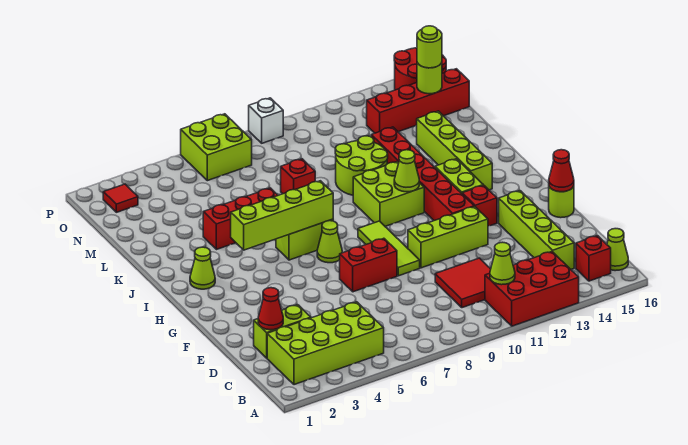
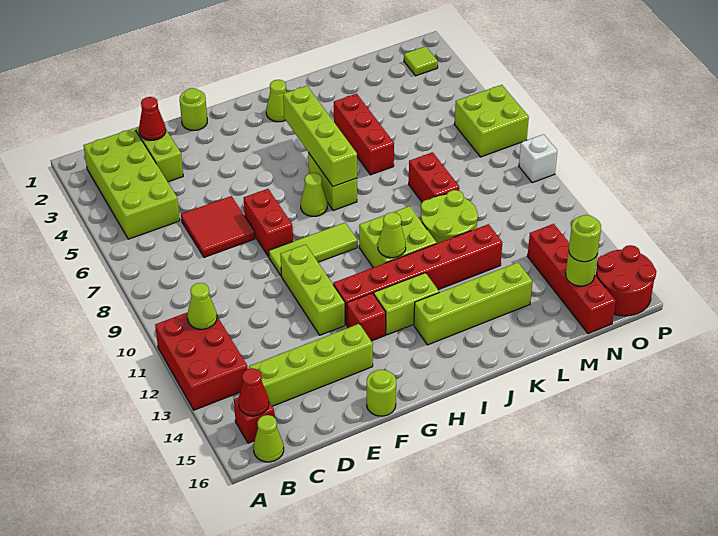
red 2x2 tile [435,258,491,308] -> red 2x2 tile moved to [181,196,255,257]
none -> lime 1x1 round brick [180,88,207,130]
red 1x1 cone [549,150,574,192] -> red 1x1 cone moved to [238,368,269,416]
red 1x1 brick [281,159,315,194] -> red 1x2 brick [409,152,459,202]
red 1x1 tile [103,184,138,212] -> lime 1x1 tile [404,46,438,76]

